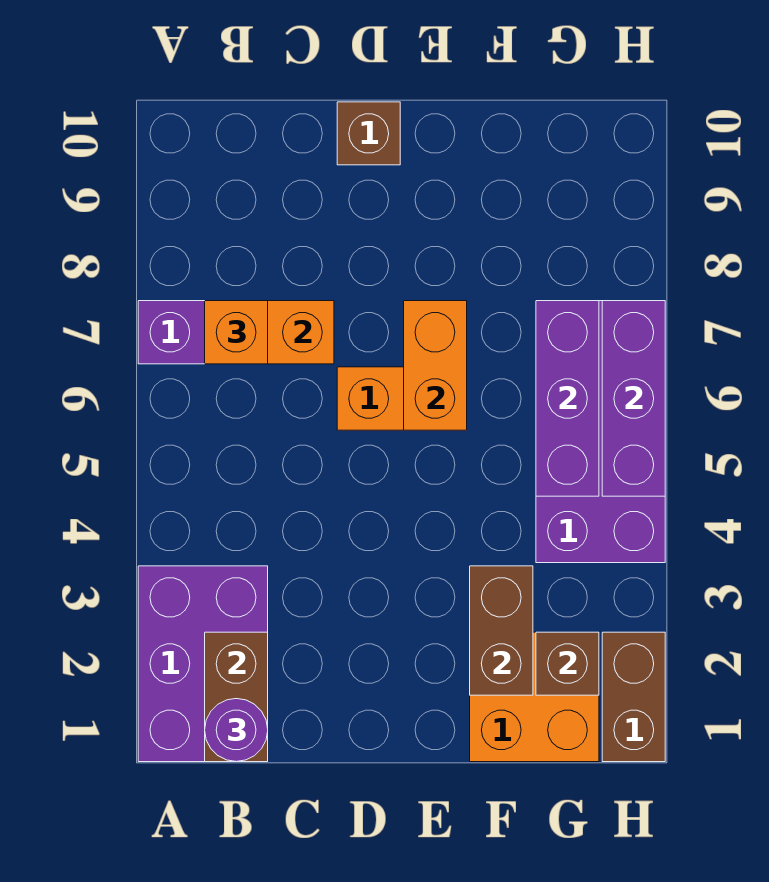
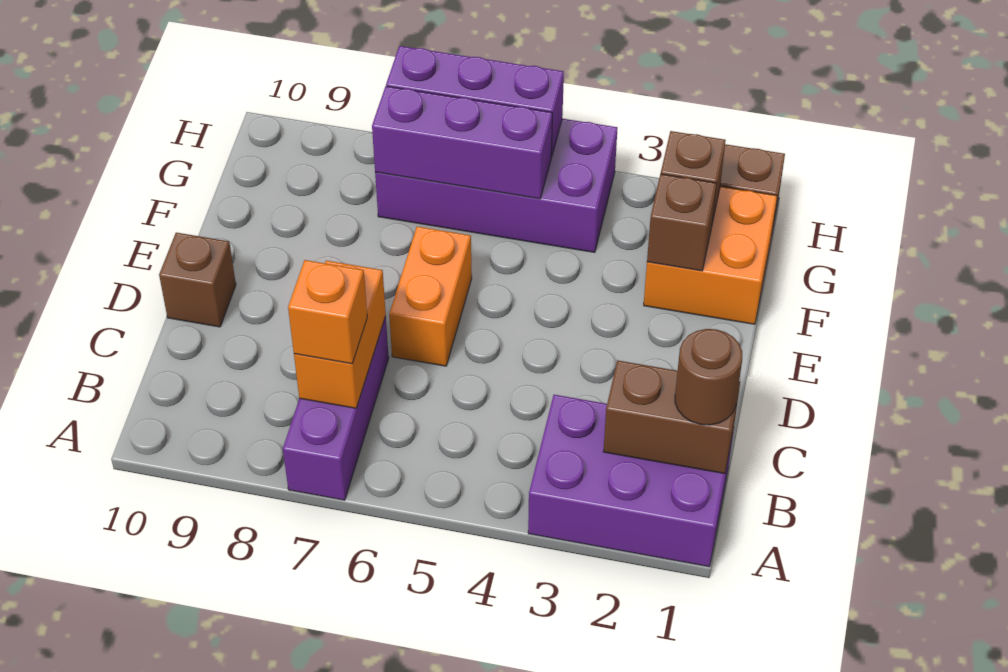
purple 1x1 round brick [205,699,268,762] -> brown 1x1 round brick [675,329,742,425]
orange 1x2 brick [404,301,467,430] -> none
brown 1x2 brick [470,566,533,695] -> brown 1x1 brick [647,174,716,271]

